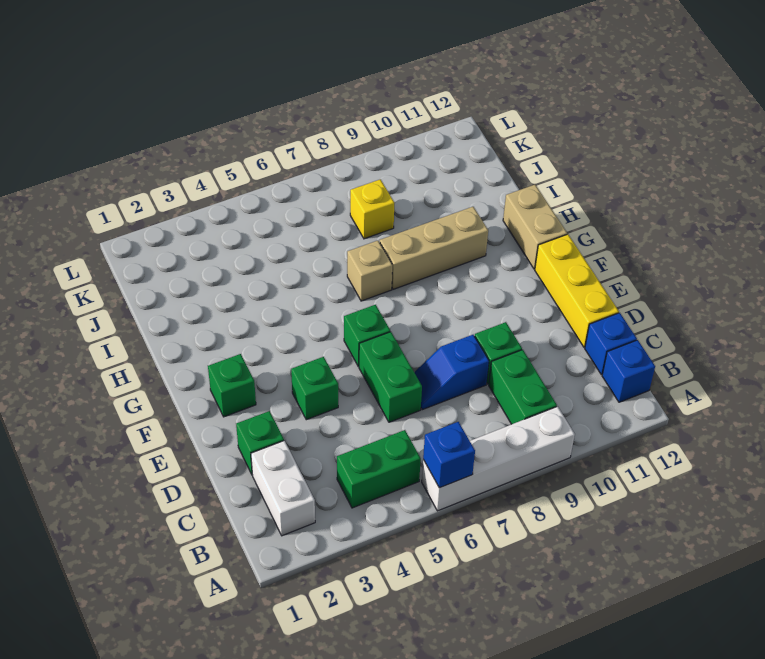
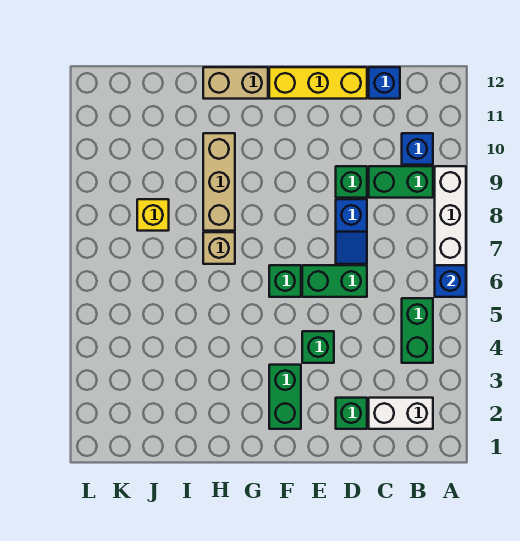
blue 1x1 brick [602,340,655,402] -> blue 1x1 brick moved to [402,133,433,165]
green 1x1 brick [208,354,256,417] -> green 1x2 brick [269,365,301,429]

